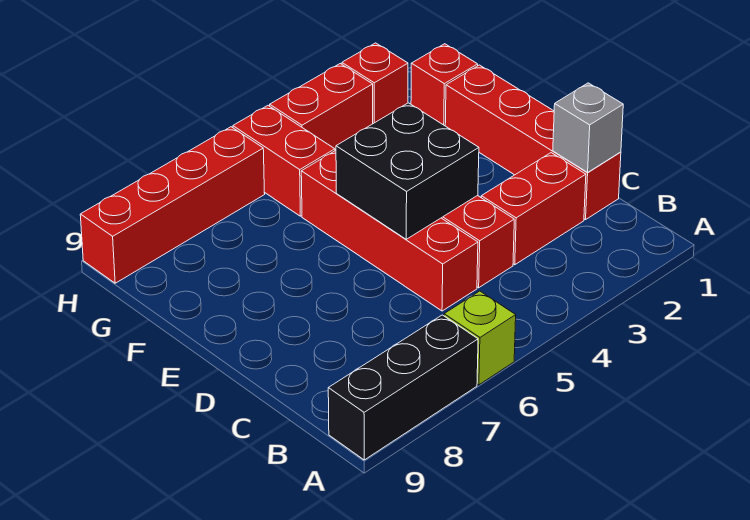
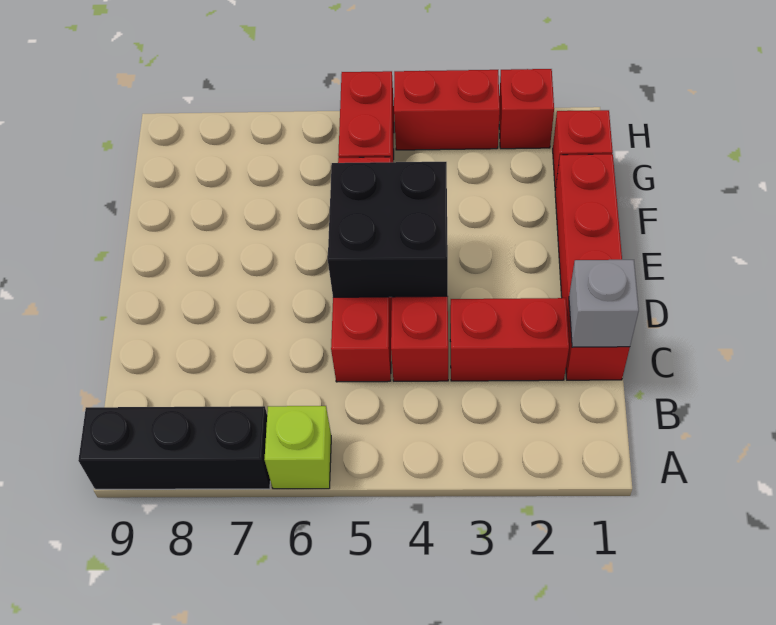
red 1x4 brick [80,127,265,283] -> none

